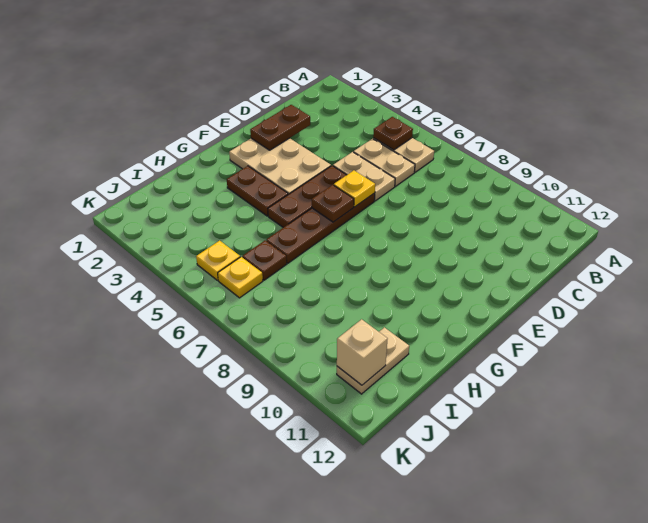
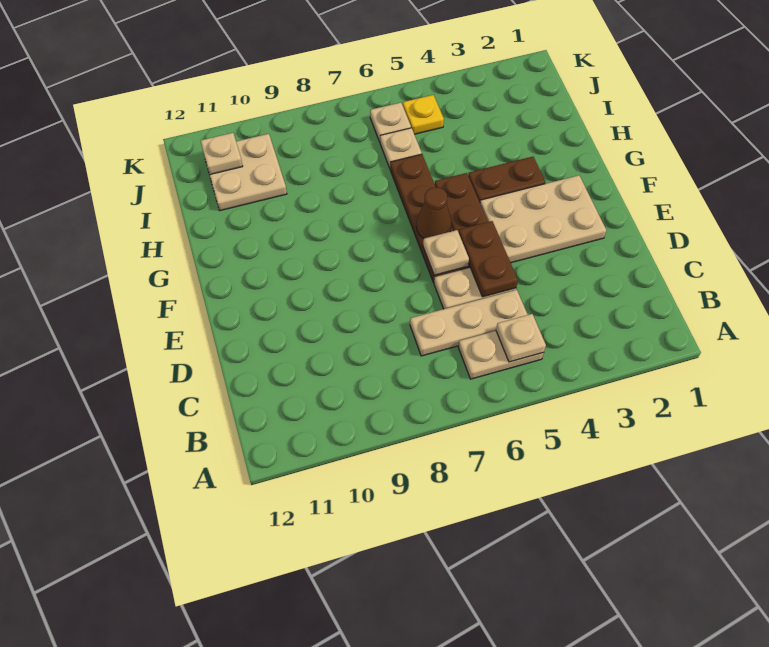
brown 1x1 plate [373,117,413,150] -> tan 1x1 plate [496,314,546,362]
tan 1x2 plate [353,139,415,186] -> tan 1x3 plate [410,290,528,356]
brown 1x2 plate [250,105,310,150] -> brown 1x2 plate moved to [459,221,518,297]
yellow 1x1 plate [334,170,375,207] -> tan 1x1 plate [423,230,469,275]
brown 1x1 plate [312,185,354,222] -> brown 1x1 cone [416,188,452,239]
brown 1x1 plate [242,240,287,280] -> tan 1x1 plate [380,128,422,168]
tan 1x2 plate [337,327,409,394] -> tan 2x2 plate [209,134,287,211]
yellow 1x1 plate [218,257,263,298] -> tan 1x1 plate [370,103,411,142]
tan 1x1 brick [337,319,387,385] -> tan 1x1 plate [201,133,243,174]

